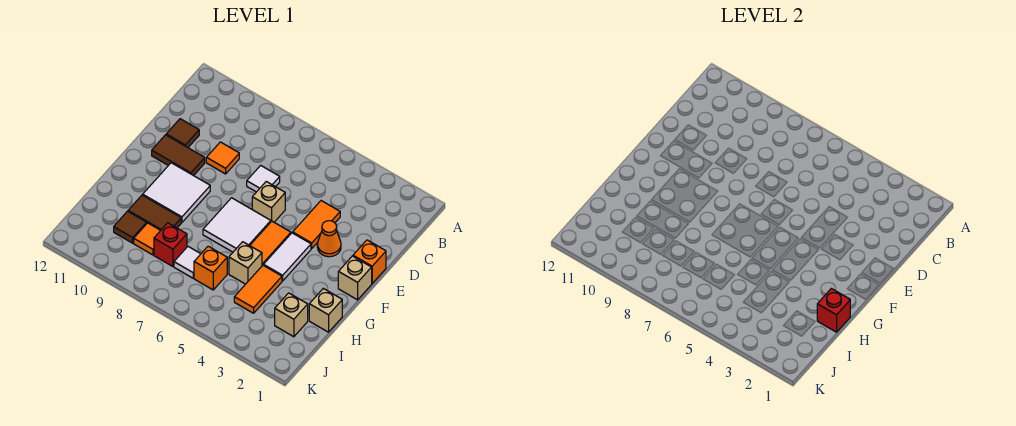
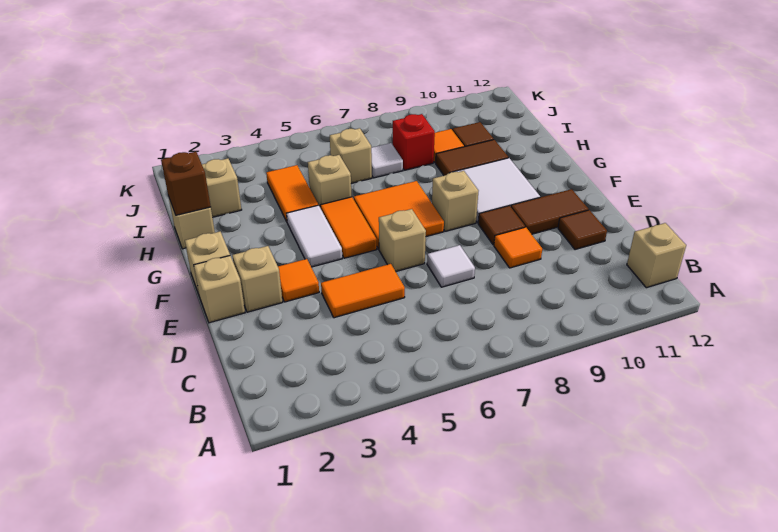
none -> tan 1x1 brick [627,223,686,288]
orange 1x2 tile [293,201,340,248] -> orange 1x2 tile turned to [321,264,405,318]
orange 1x1 brick [353,240,386,284] -> tan 1x1 brick [194,256,245,323]
none -> tan 1x1 brick [232,246,283,312]
orange 1x1 cone [317,221,341,257] -> orange 1x1 tile [278,259,319,302]
none -> brown 1x1 tile [478,206,525,245]
white 2x2 tile [203,198,271,252] -> orange 2x2 tile [354,181,444,249]
none -> tan 1x1 brick [432,171,478,231]
red 1x1 brick [817,288,850,332] -> brown 1x1 brick [161,152,211,215]
orange 1x1 brick [194,246,227,290] -> tan 1x1 brick [330,128,372,183]

